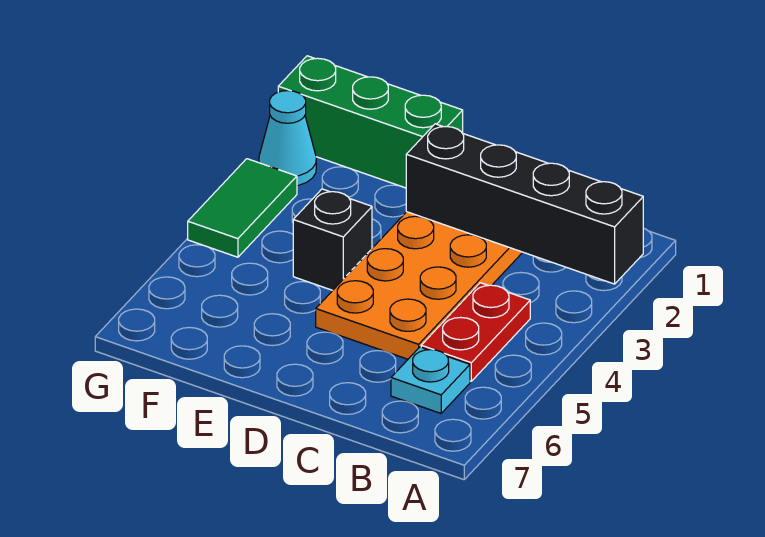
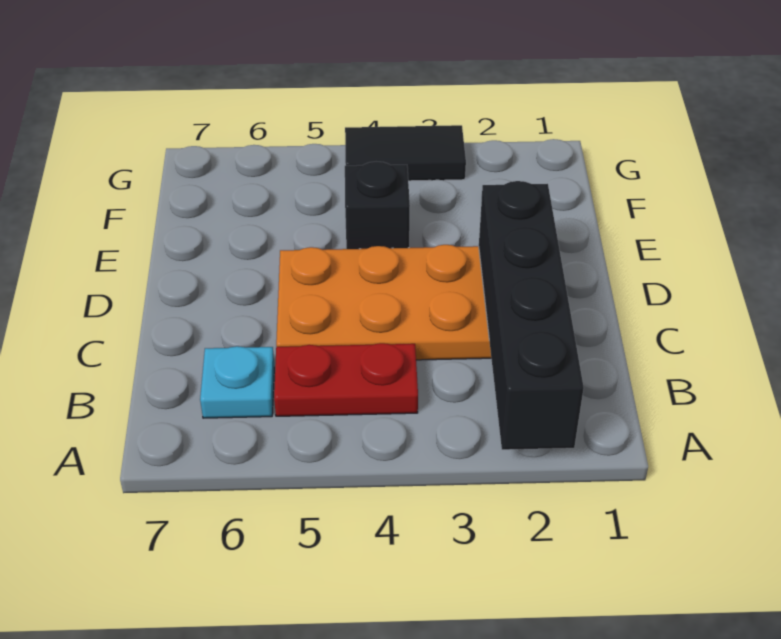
green 1x3 brick [278,56,463,188] -> none
cyan 1x1 cone [259,91,316,186] -> none
green 1x2 tile [188,159,297,257] -> black 1x2 tile [345,125,466,181]

